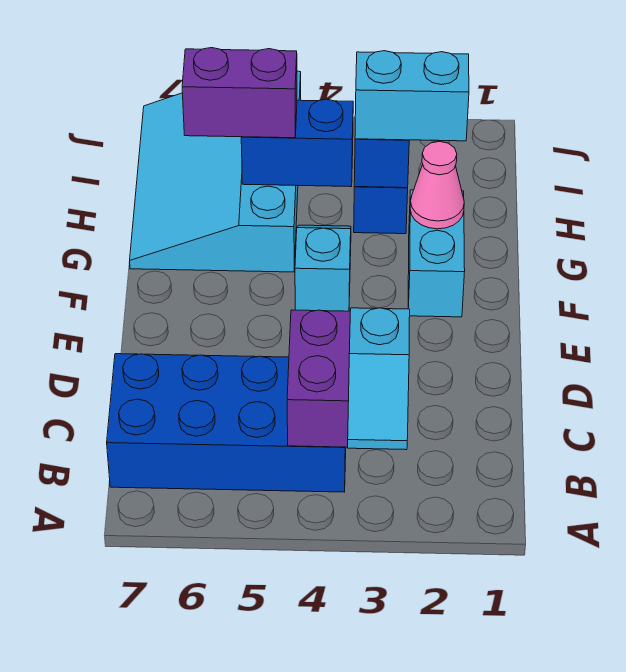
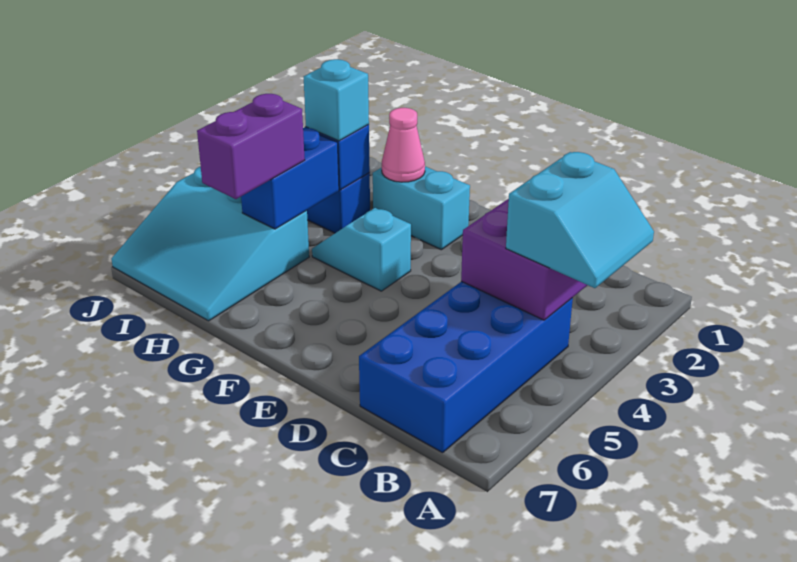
cyan 1x2 slope [348,308,410,450] -> cyan 2x2 slope [506,152,654,288]
cyan 3x4 slope [130,71,301,272] -> cyan 3x3 slope [112,166,309,321]
cyan 1x2 brick [355,51,469,141] -> cyan 1x1 brick [304,59,369,141]

